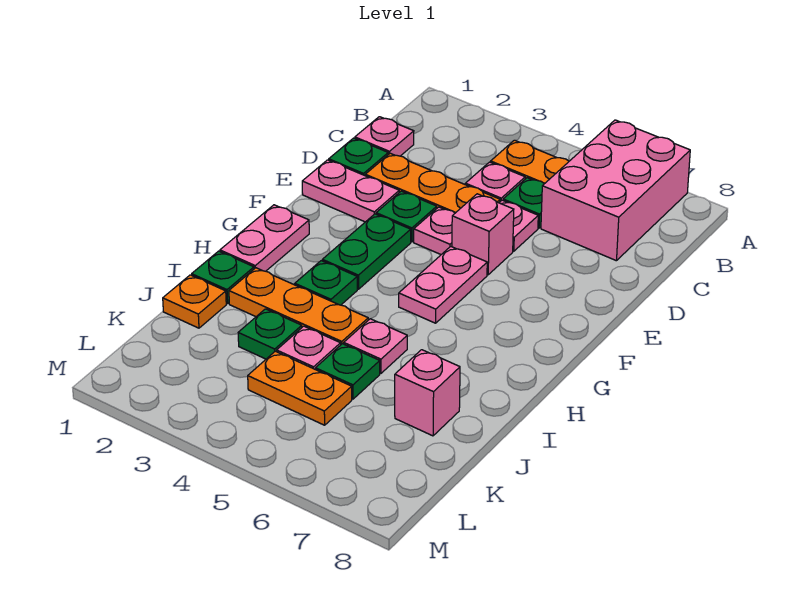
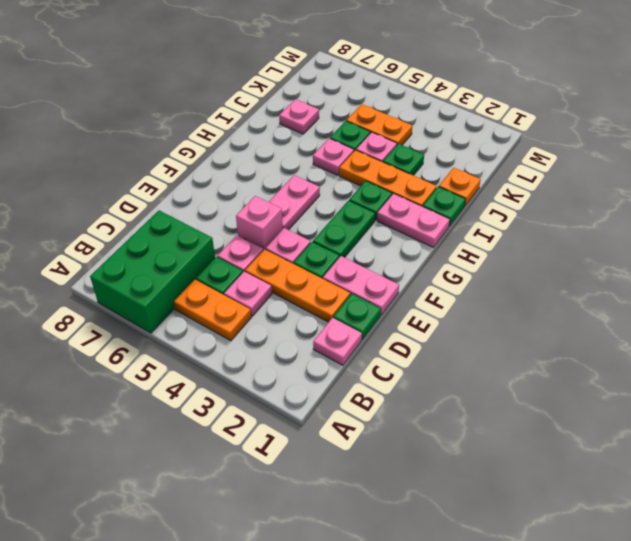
pink 2x3 brick [541,120,690,261] -> green 2x3 brick [90,210,215,333]
pink 1x2 plate [220,205,309,271] -> pink 1x2 plate turned to [377,194,450,247]
pink 1x1 brick [395,350,460,436] -> pink 1x1 plate [279,99,319,134]

